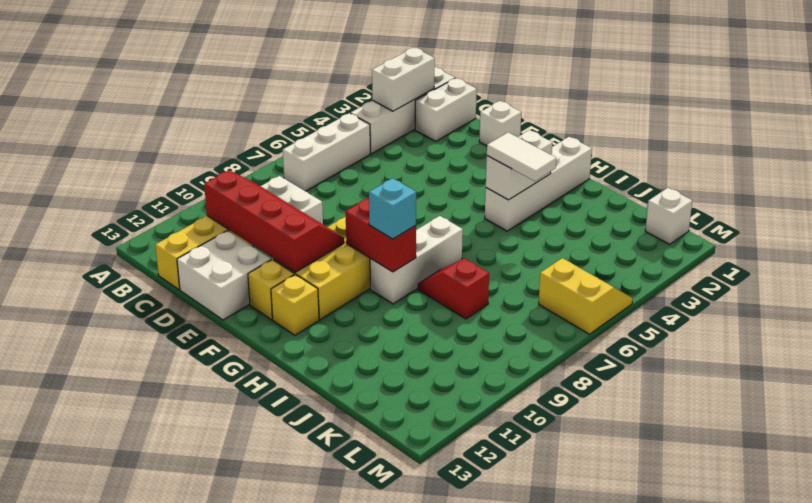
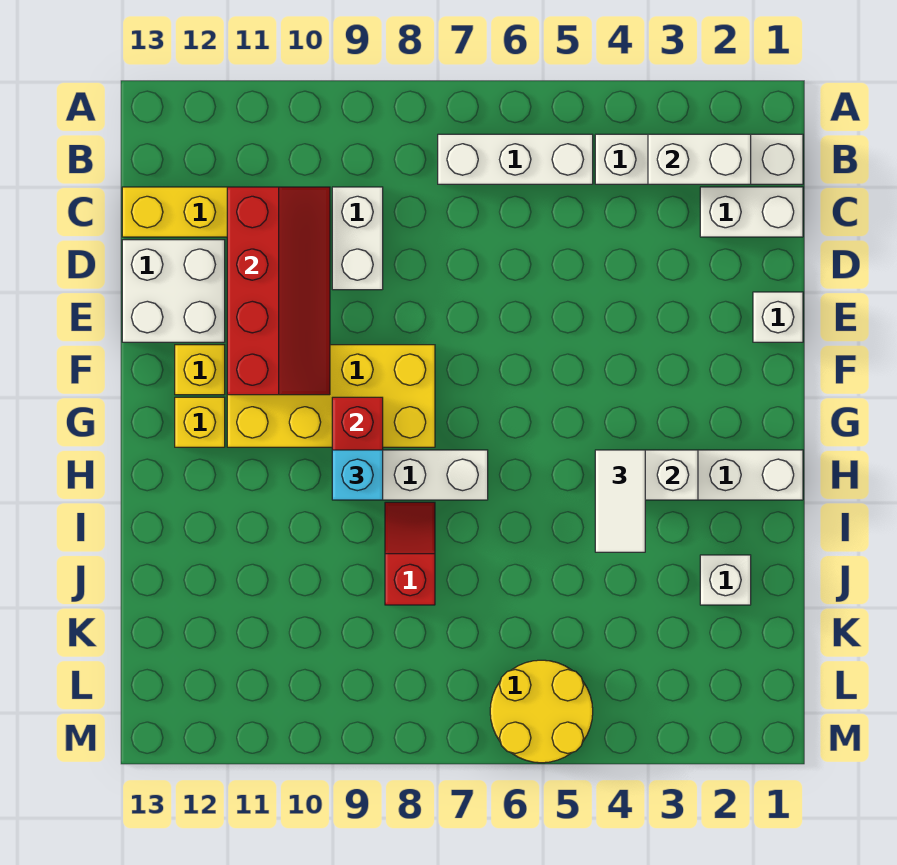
white 1x1 brick [645,188,692,244] -> white 1x1 brick moved to [700,555,751,605]
yellow 2x2 slope [539,258,633,334] -> yellow 2x2 round brick [490,660,593,763]

